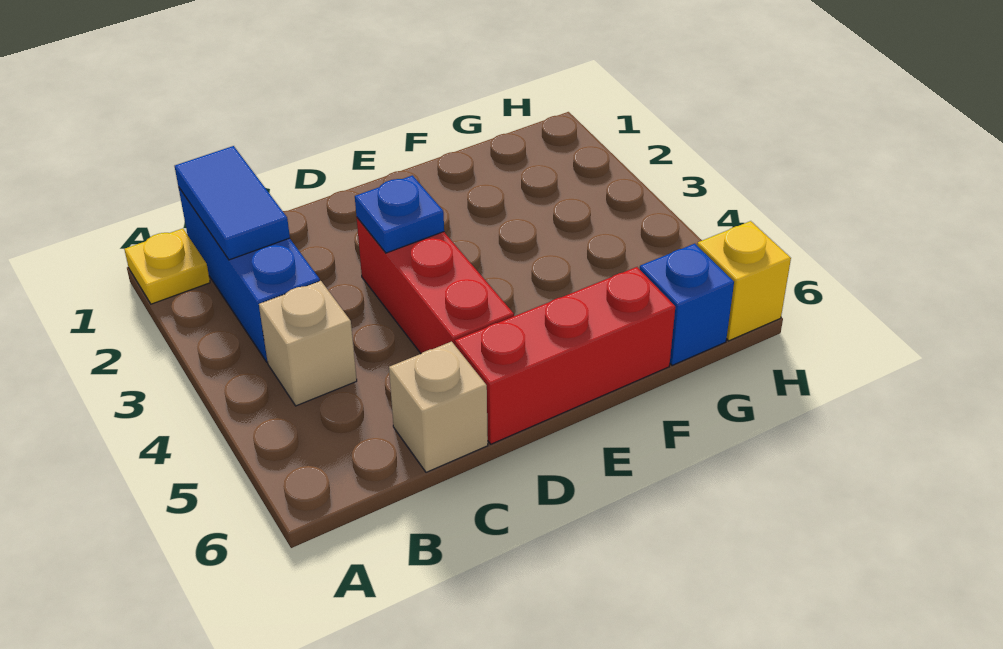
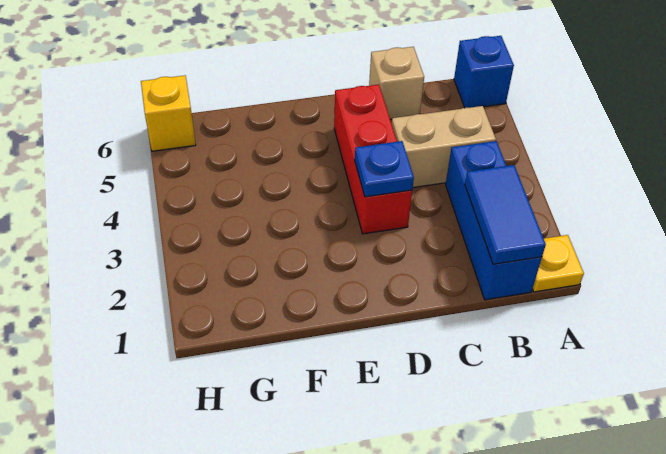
tan 1x1 brick [259,281,357,406] -> tan 1x2 brick [392,106,496,188]
red 1x3 brick [455,267,675,444] -> none
blue 1x1 brick [640,244,734,365] -> blue 1x1 brick moved to [454,36,514,108]

